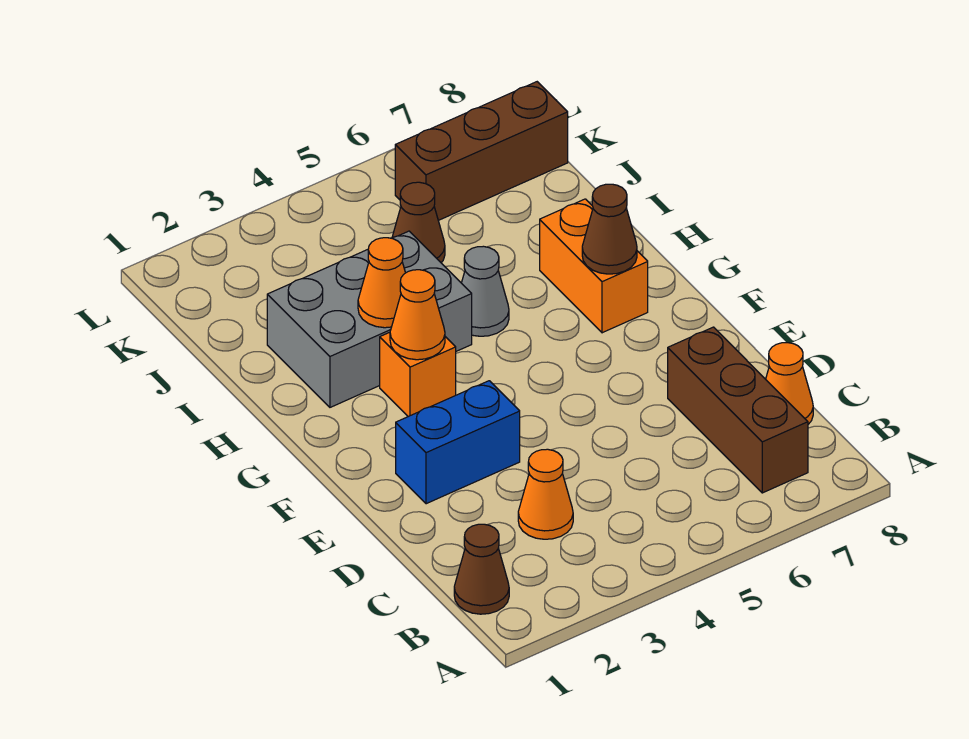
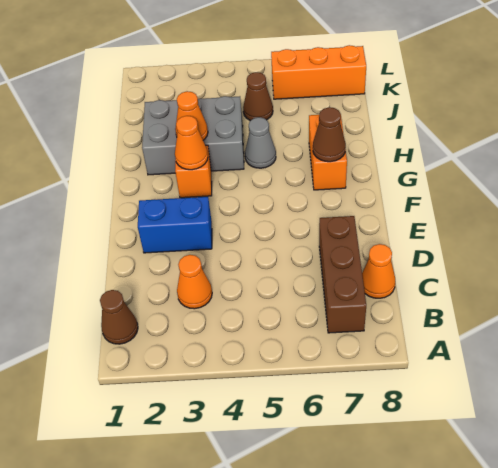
brown 1x3 brick [395,82,568,220] -> orange 1x3 brick [271,45,366,99]

